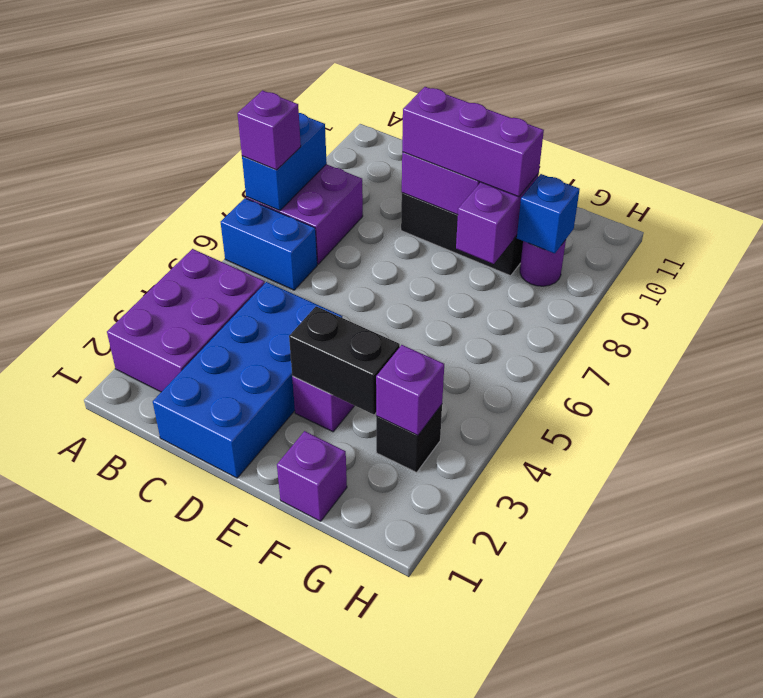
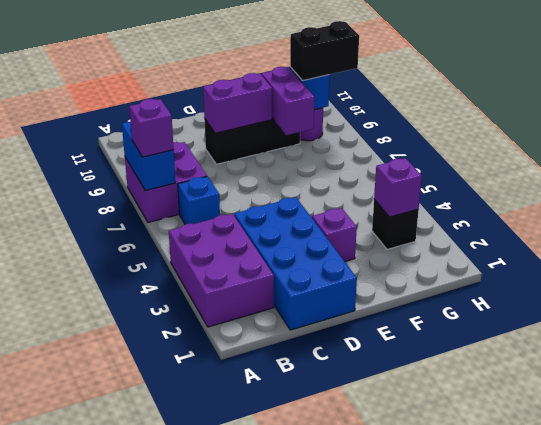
blue 1x2 brick [221,198,317,290] -> blue 1x1 brick [178,176,220,224]
purple 1x3 brick [402,87,544,197] -> none
black 1x2 brick [289,306,400,414] -> black 1x2 brick moved to [290,21,359,81]
purple 1x1 brick [277,431,347,521] -> none

